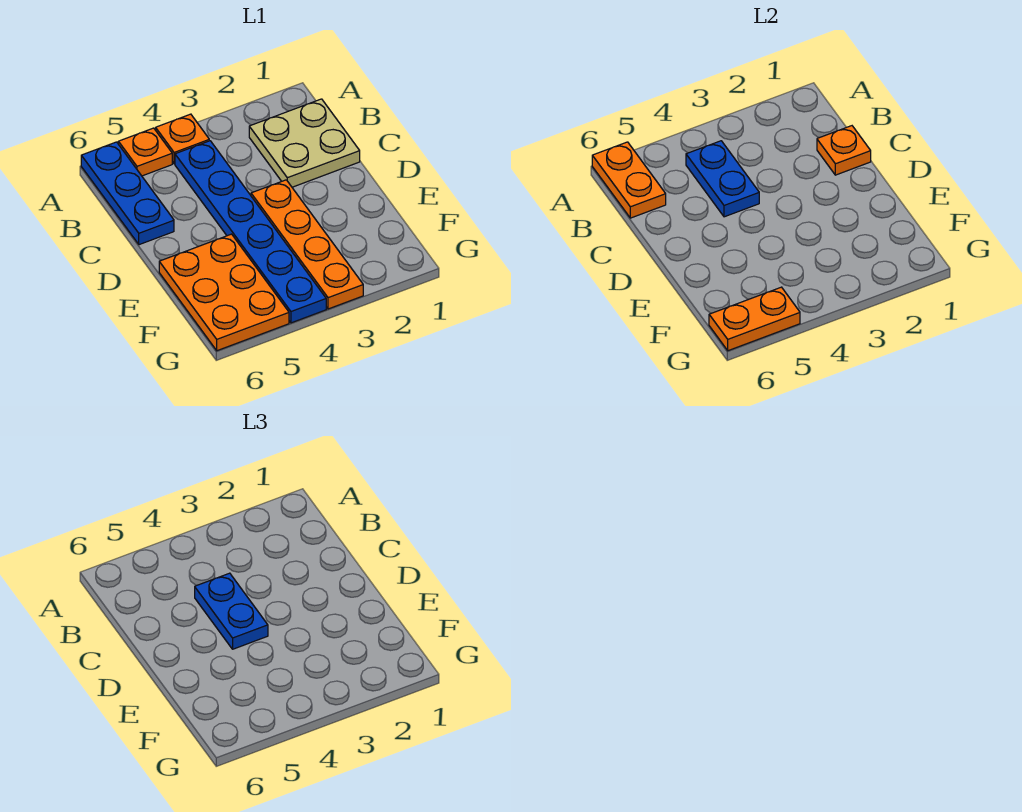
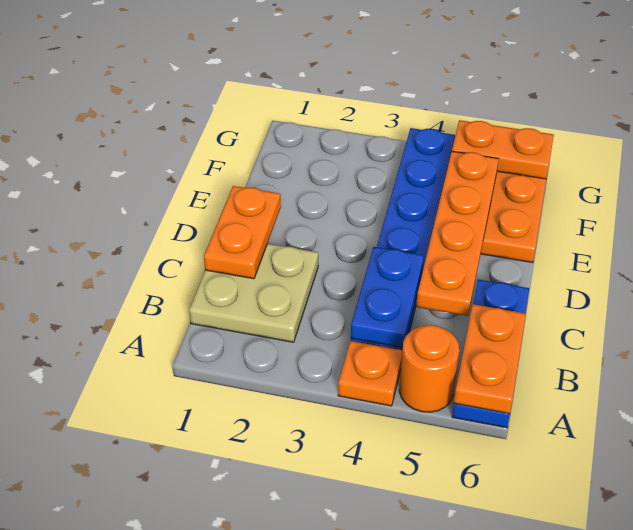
orange 1x1 plate [118,128,172,176] -> orange 1x1 round brick [399,325,459,412]
orange 1x1 plate [817,126,871,175] -> orange 1x2 plate [204,186,281,279]
blue 1x2 plate [195,573,268,649] -> none
orange 1x4 plate [251,180,363,309] -> orange 1x4 plate moved to [416,151,499,316]

